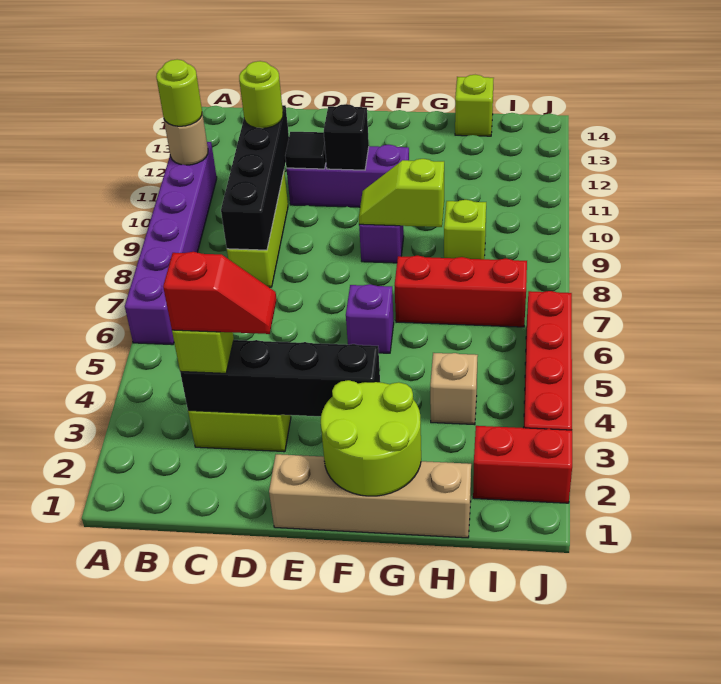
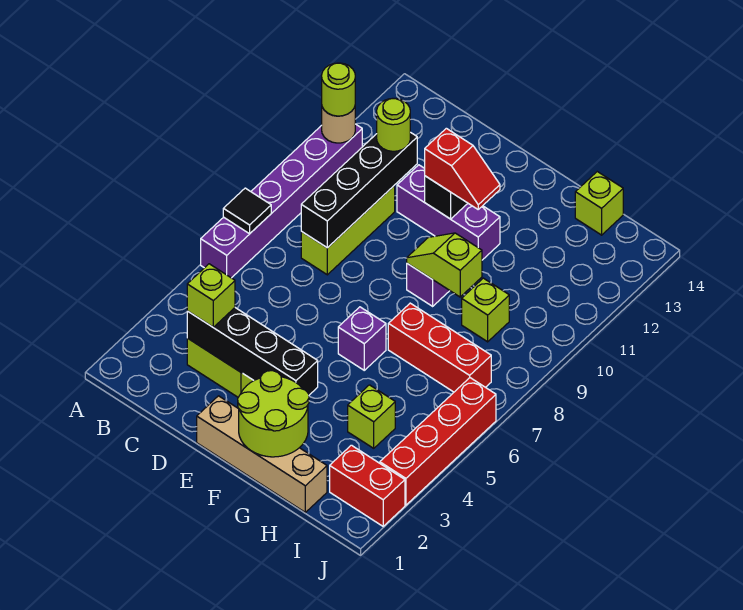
red 1x2 slope [163,252,277,334] -> red 1x2 slope moved to [425,128,500,209]
black 1x1 tile [285,132,326,169] -> black 1x1 tile moved to [223,188,271,234]
tan 1x1 brick [430,353,478,425] -> lime 1x1 brick [348,385,395,448]

